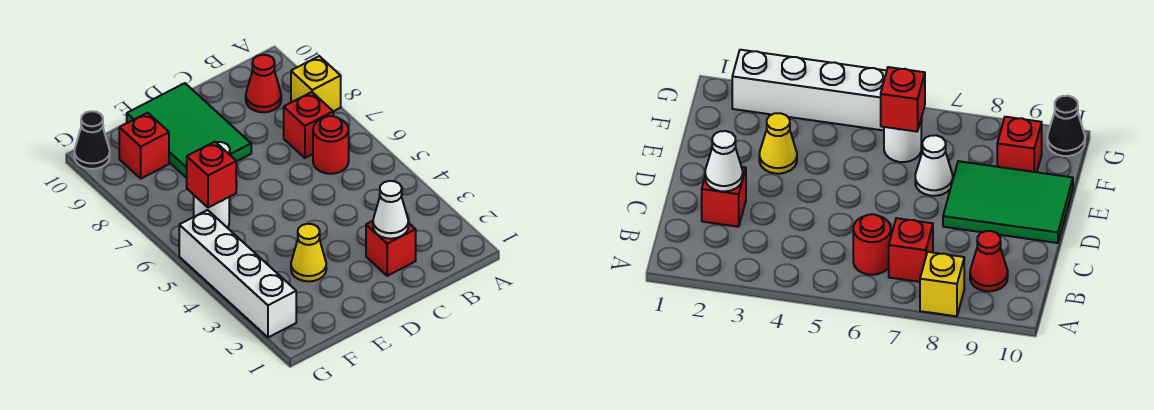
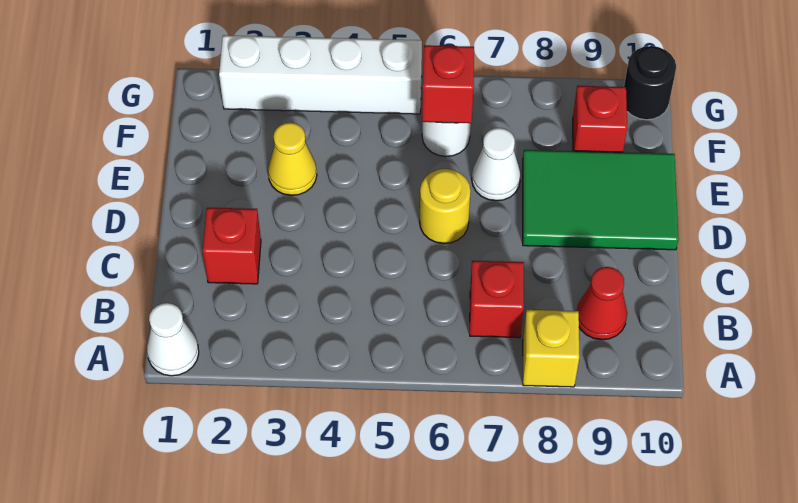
red 1x1 round brick [313,116,349,174] -> none
white 1x1 cone [373,181,408,239] -> white 1x1 cone moved to [147,303,199,376]
none -> yellow 1x1 round brick [420,169,471,244]
black 1x1 cone [74,111,110,169] -> black 1x1 round brick [624,46,676,120]

